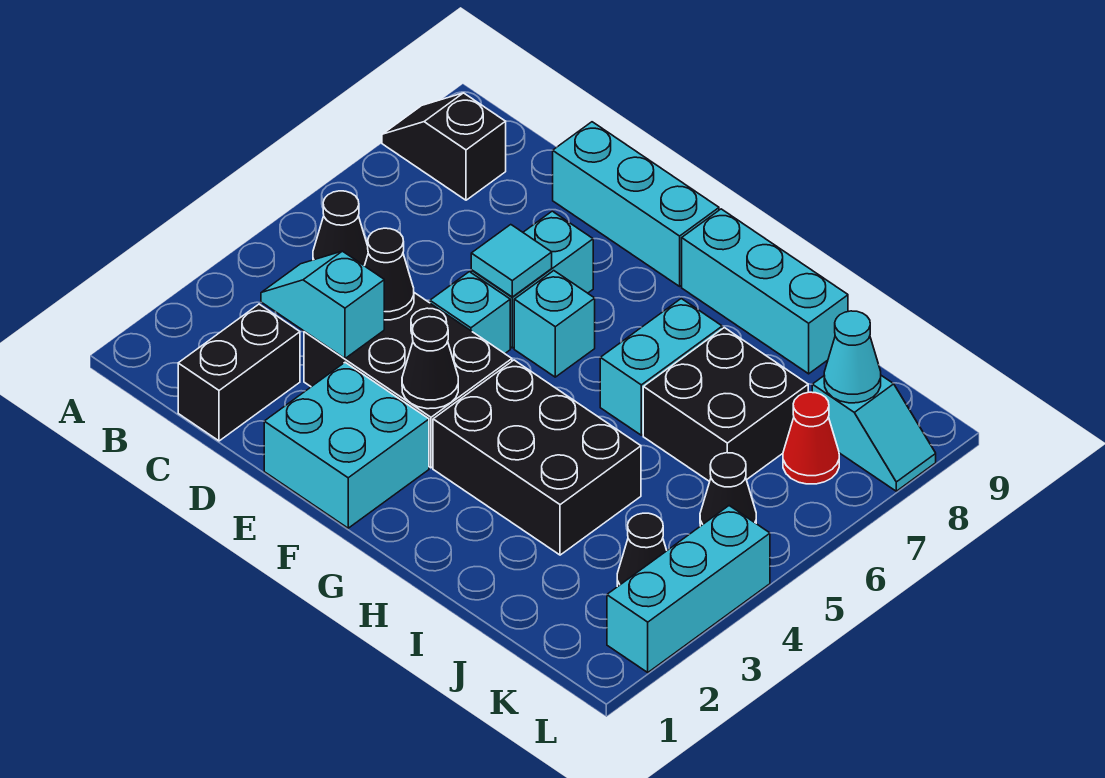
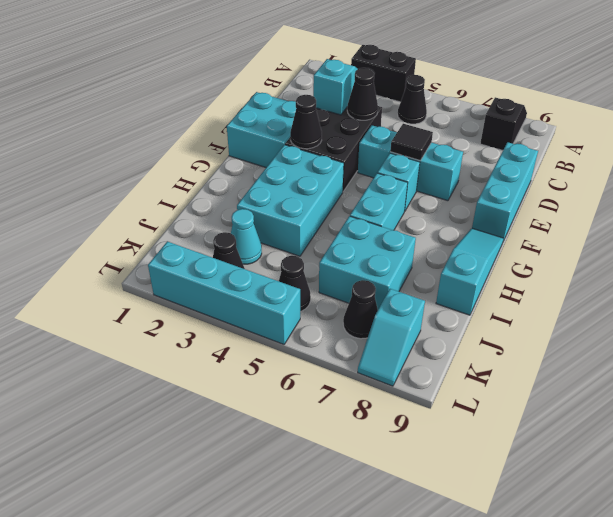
black 1x2 brick [178,304,300,441] -> black 1x2 brick moved to [351,45,416,102]
cyan 1x1 tile [471,225,552,297] -> black 1x1 tile [390,124,433,161]
black 2x3 brick [433,360,641,555] -> cyan 2x3 brick [237,145,344,256]
cyan 1x3 brick [682,209,848,374] -> cyan 1x3 slope [436,228,504,315]
cyan 1x2 brick [600,298,722,435] -> cyan 1x2 brick turned to [350,173,408,230]
black 2x2 brick [643,328,808,482] -> cyan 2x2 brick [319,216,416,309]
red 1x1 cone [783,392,839,484] -> black 1x1 cone [343,280,378,339]
cyan 1x1 cone [824,311,881,403] -> cyan 1x1 cone moved to [231,209,262,264]
cyan 1x3 brick [607,506,770,672] -> cyan 1x4 brick [148,241,300,344]

